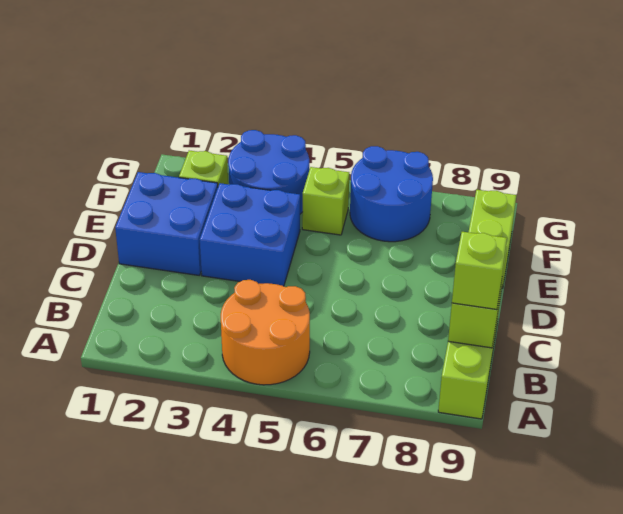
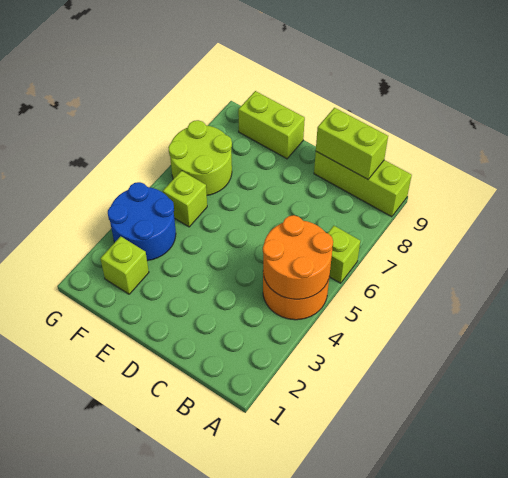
none -> orange 2x2 round brick [263,215,333,299]
lime 1x1 brick [452,232,507,309] -> lime 1x1 brick moved to [328,226,360,283]
blue 2x2 brick [115,172,218,276] -> none
blue 2x2 brick [200,183,300,286] -> none
blue 2x2 round brick [350,146,433,242] -> lime 2x2 round brick [168,120,232,195]

